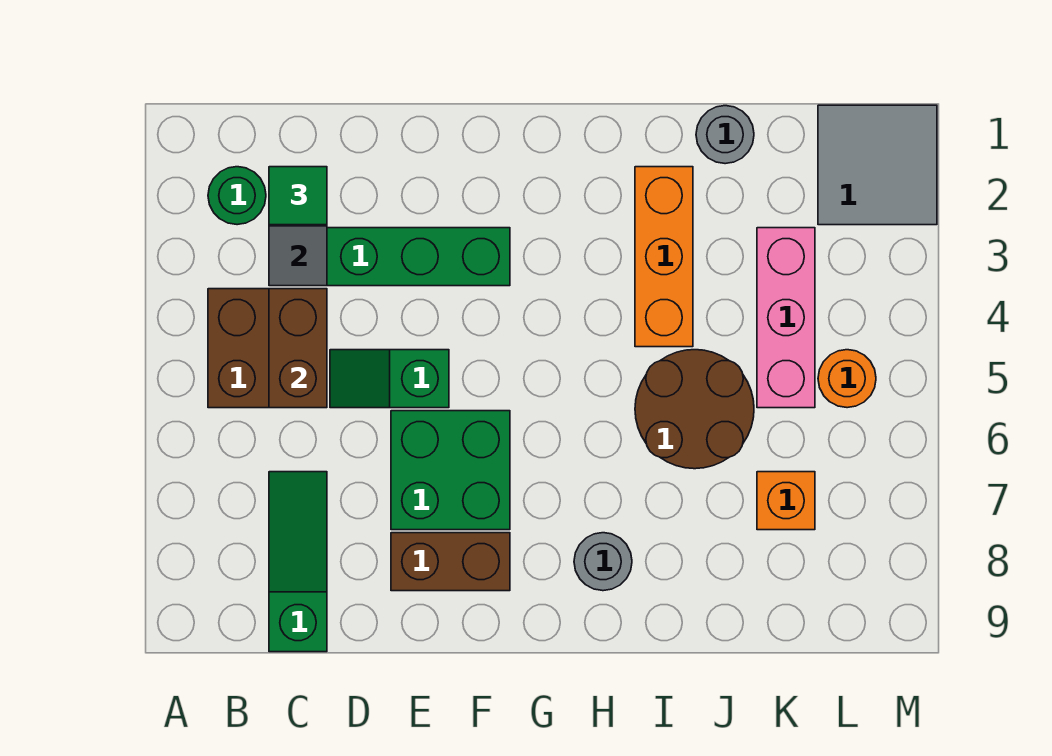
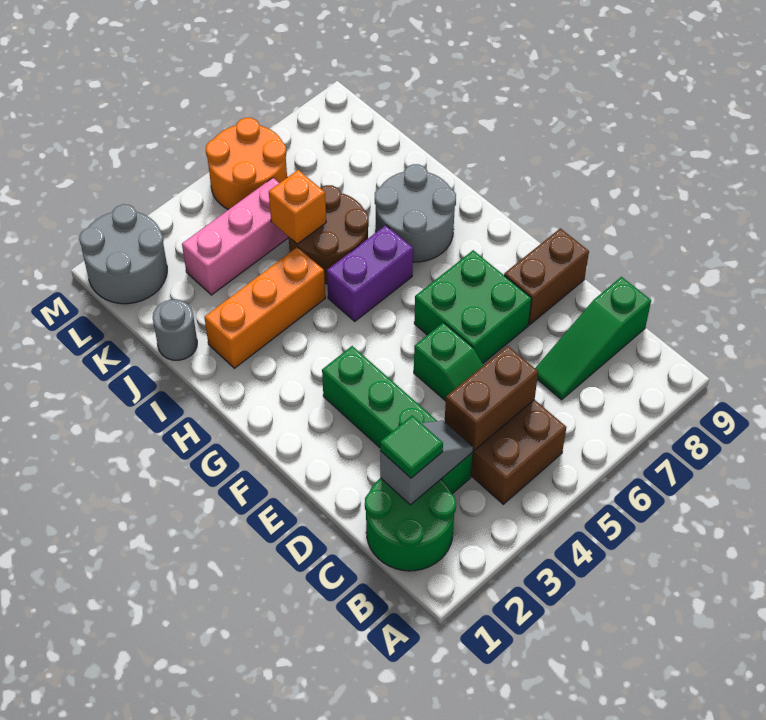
green 1x1 round brick [208,167,266,225] -> green 2x2 round brick [365,478,456,571]
brown 1x2 brick [391,533,510,591] -> brown 1x2 brick turned to [504,228,589,325]
none -> purple 1x2 brick [327,225,413,321]
grey 1x1 round brick [574,533,632,591] -> grey 2x2 round brick [375,164,456,262]
orange 1x1 brick [757,472,815,530] -> orange 1x1 brick moved to [269,170,326,244]
grey 2x2 tile [818,105,937,225] -> grey 2x2 round brick [79,204,167,304]
orange 1x1 round brick [818,350,876,408] -> orange 2x2 round brick [206,118,287,210]

